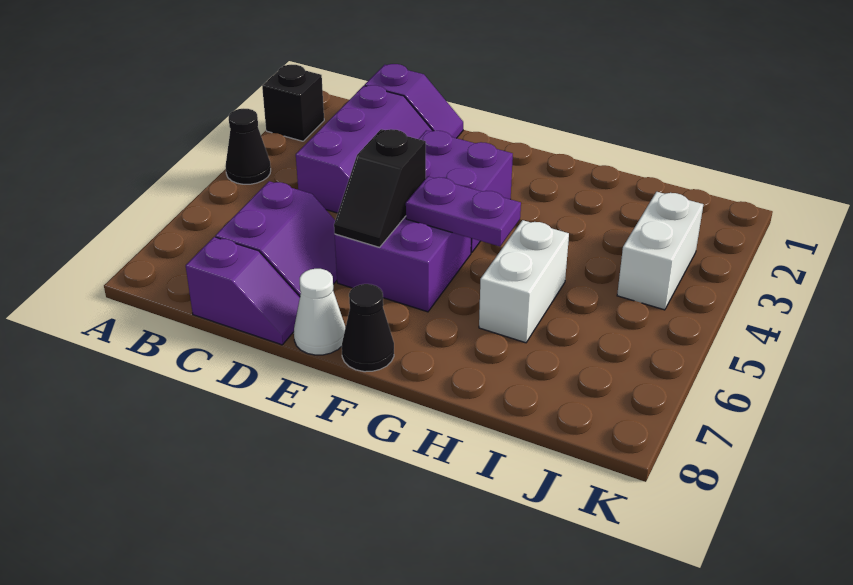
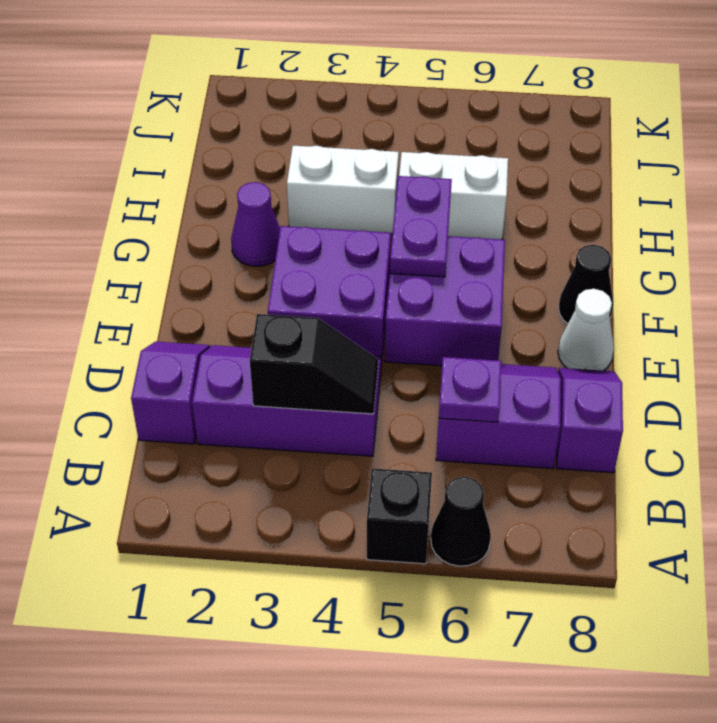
black 1x1 brick [262,65,324,141] -> black 1x1 brick moved to [367,468,432,564]
black 1x1 cone [225,109,271,184] -> black 1x1 cone moved to [431,477,491,566]
none -> purple 1x1 plate [439,357,501,422]
black 1x2 slope [334,129,426,247] -> black 1x2 slope moved to [250,314,378,414]
none -> purple 1x1 cone [231,182,280,266]
white 1x2 brick [617,192,703,310] -> white 1x2 brick moved to [287,146,399,234]

